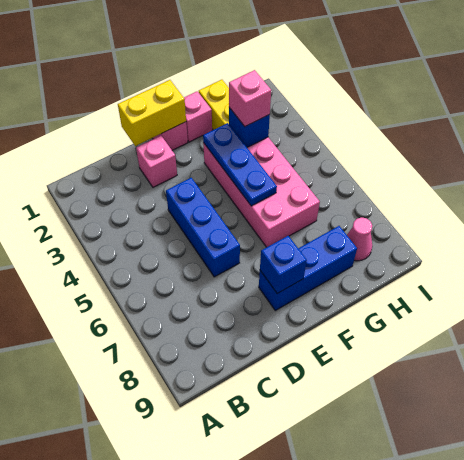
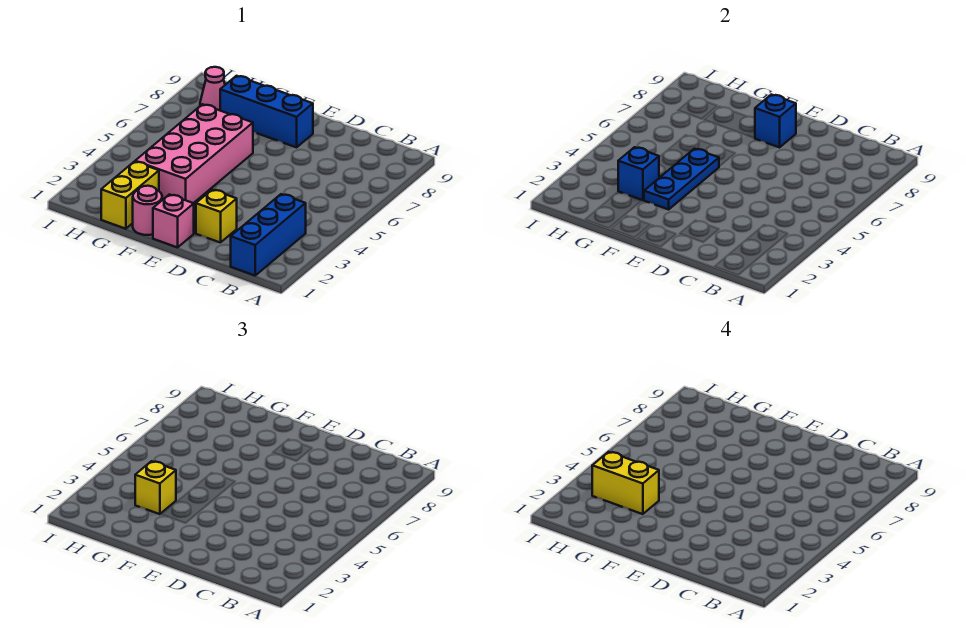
yellow 1x2 brick [118,80,186,146] -> yellow 1x2 brick moved to [592,452,659,514]
pink 1x1 brick [136,136,177,187] -> yellow 1x1 brick [196,190,237,243]
blue 1x3 brick [166,178,240,277] -> blue 1x3 brick moved to [231,194,306,276]
pink 1x1 brick [184,91,212,142] -> pink 1x1 round brick [133,186,162,235]
pink 1x1 brick [229,70,271,126] -> yellow 1x1 brick [135,461,176,514]

